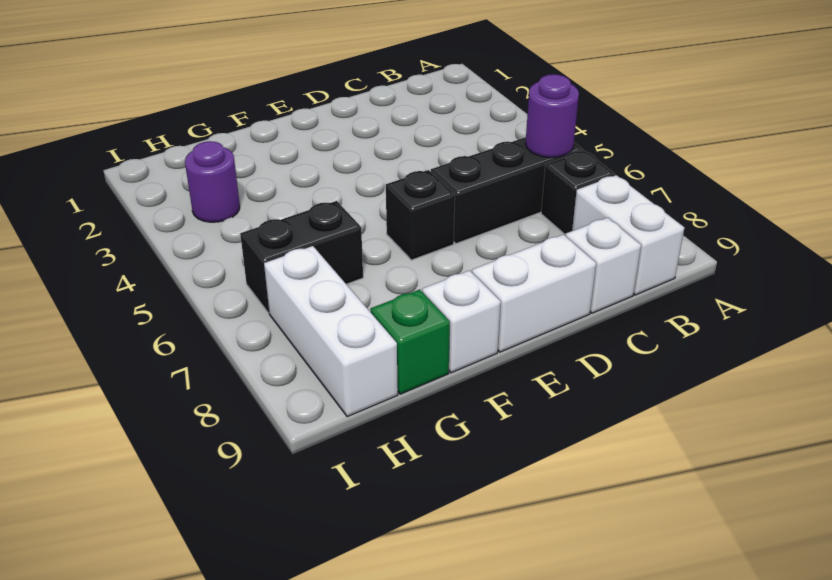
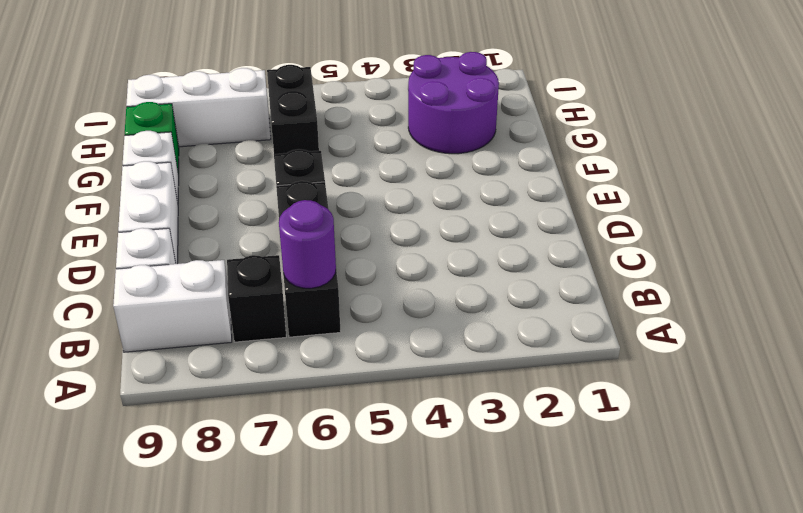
purple 1x1 round brick [185,141,240,222] -> purple 2x2 round brick [408,52,499,154]

